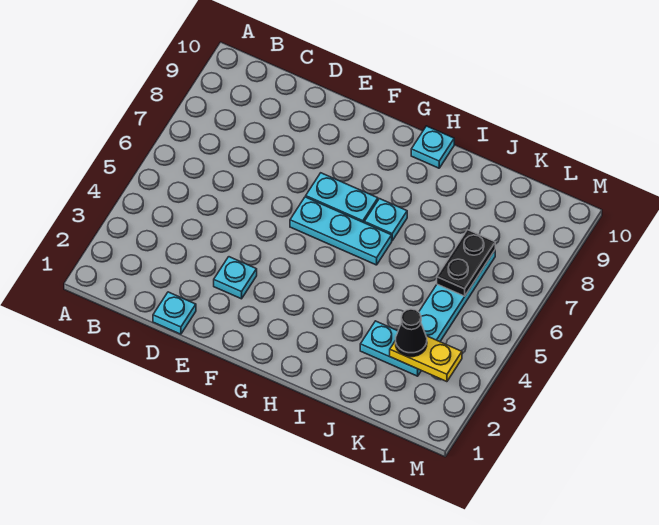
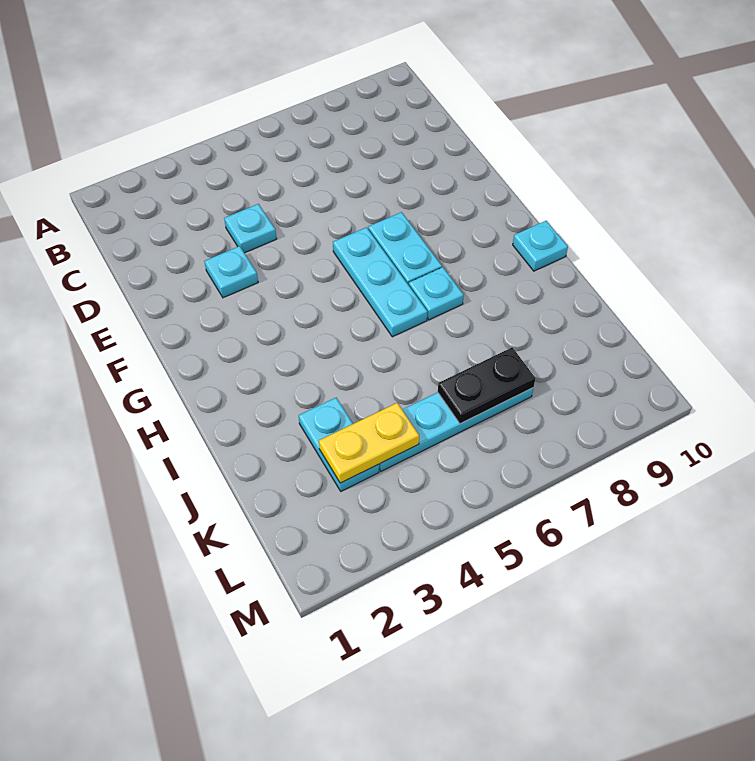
cyan 1x1 plate [153,292,196,334] -> cyan 1x1 plate moved to [224,204,277,253]
yellow 1x2 plate [390,336,462,382] -> yellow 1x2 plate turned to [319,403,419,483]
black 1x1 cone [396,309,427,357] -> none

